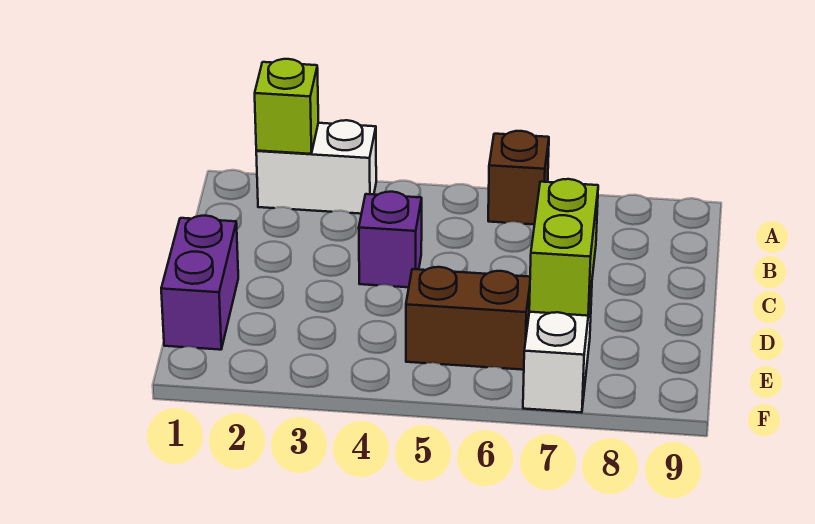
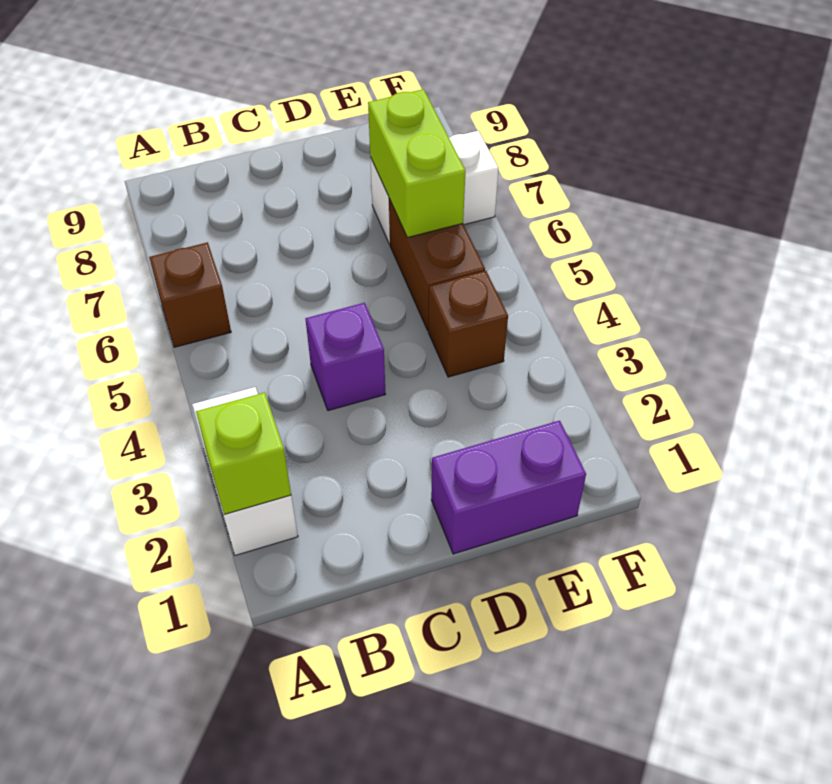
lime 1x2 brick [529,179,598,316] -> lime 1x2 brick turned to [368,89,465,238]
none -> brown 1x1 brick [428,271,508,377]

